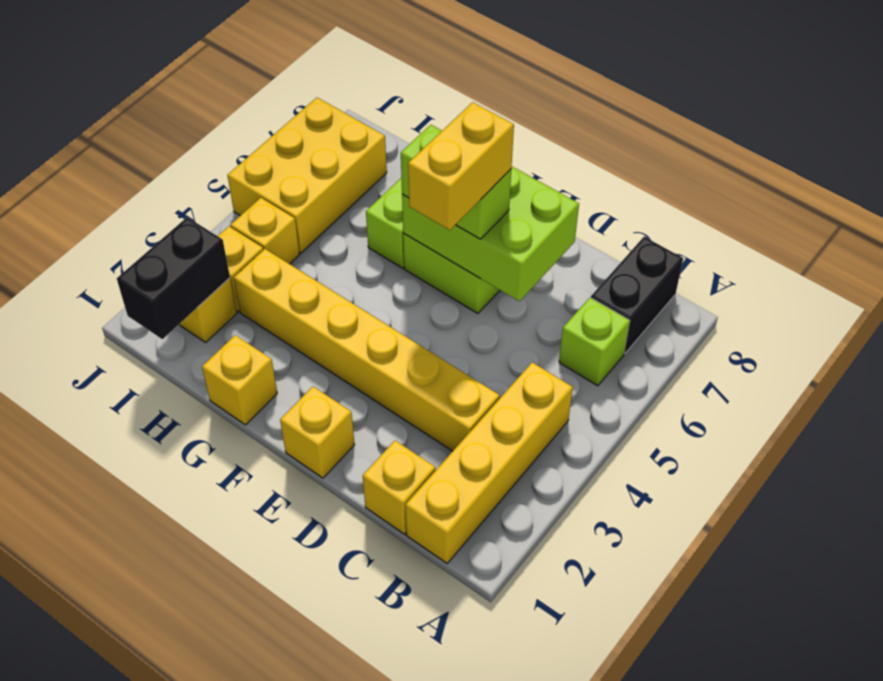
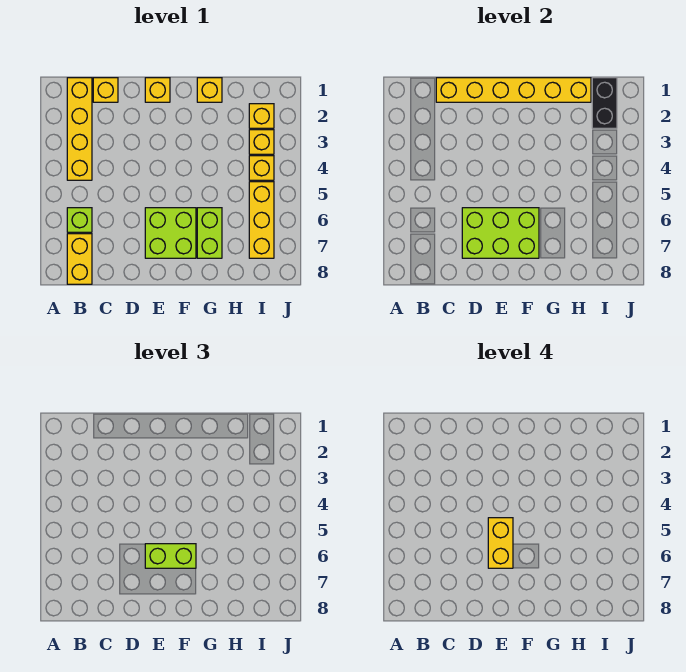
black 1x2 brick [591,237,683,353] -> yellow 1x2 brick [67,234,92,284]
yellow 1x6 brick [234,249,500,451] -> yellow 1x6 brick moved to [436,78,591,102]
yellow 2x3 brick [227,98,387,253] -> yellow 1x3 brick [249,182,274,258]

